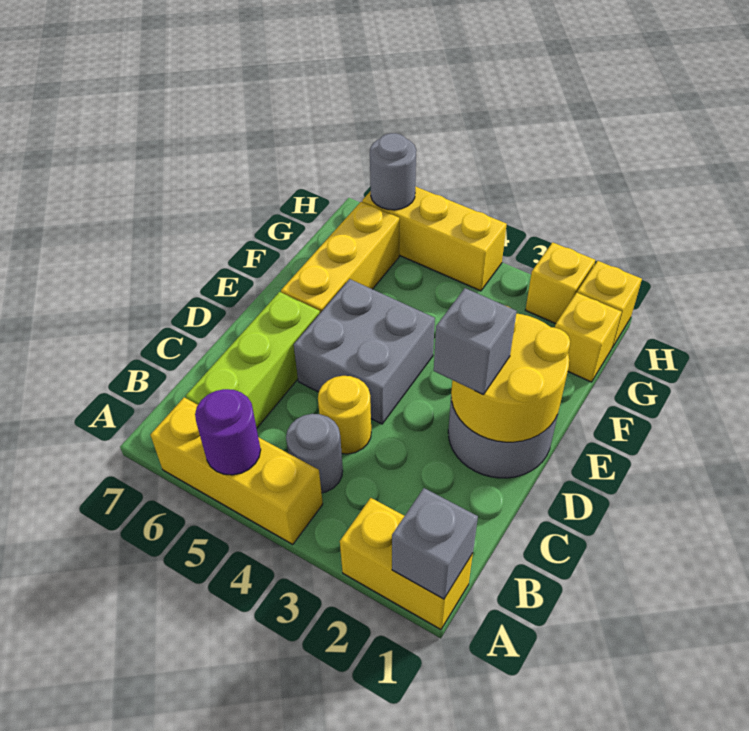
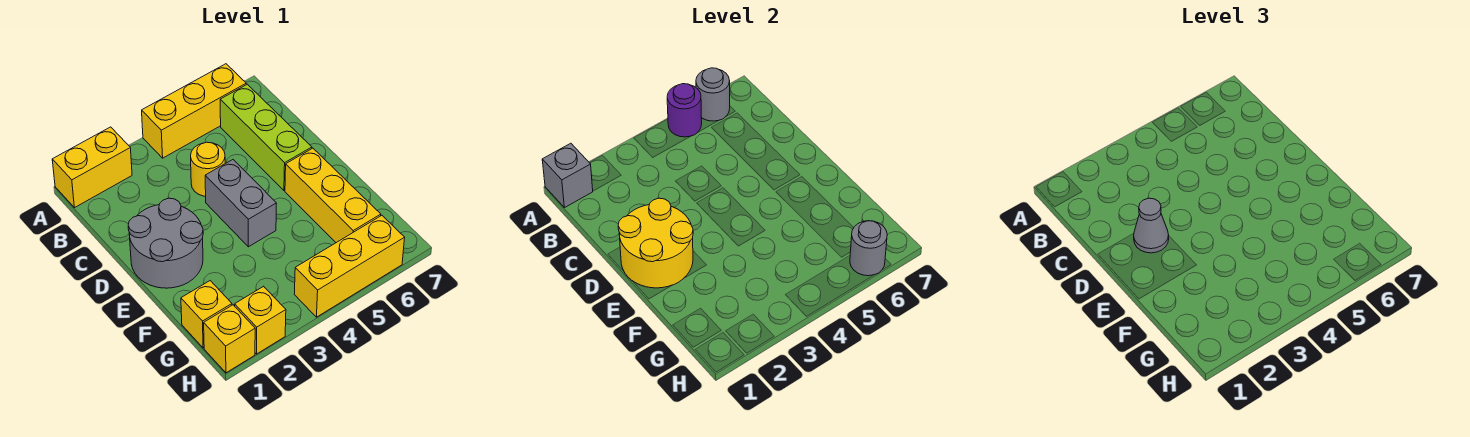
grey 1x1 round brick [286,414,343,493] -> grey 1x1 round brick moved to [696,68,730,121]
grey 1x1 brick [434,288,517,395] -> grey 1x1 cone [1134,198,1169,253]
grey 2x2 brick [294,279,435,424] -> grey 1x2 brick [205,160,277,247]

